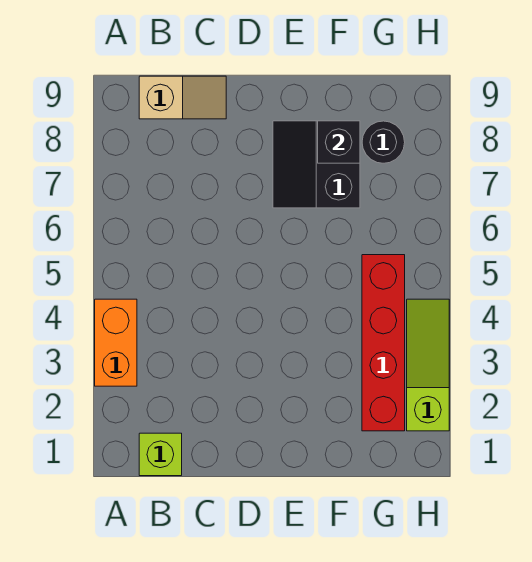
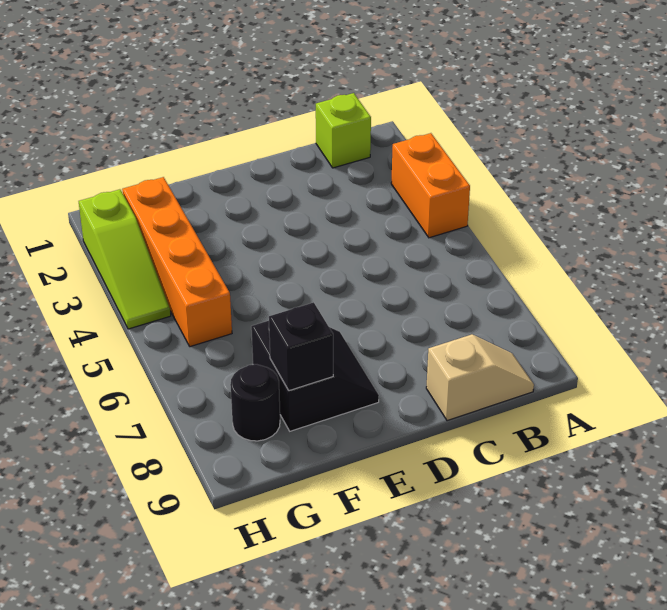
tan 1x2 slope [139,76,226,119] -> tan 1x2 slope turned to [426,334,534,421]
red 1x4 brick [362,255,405,431] -> orange 1x4 brick [122,177,232,347]

